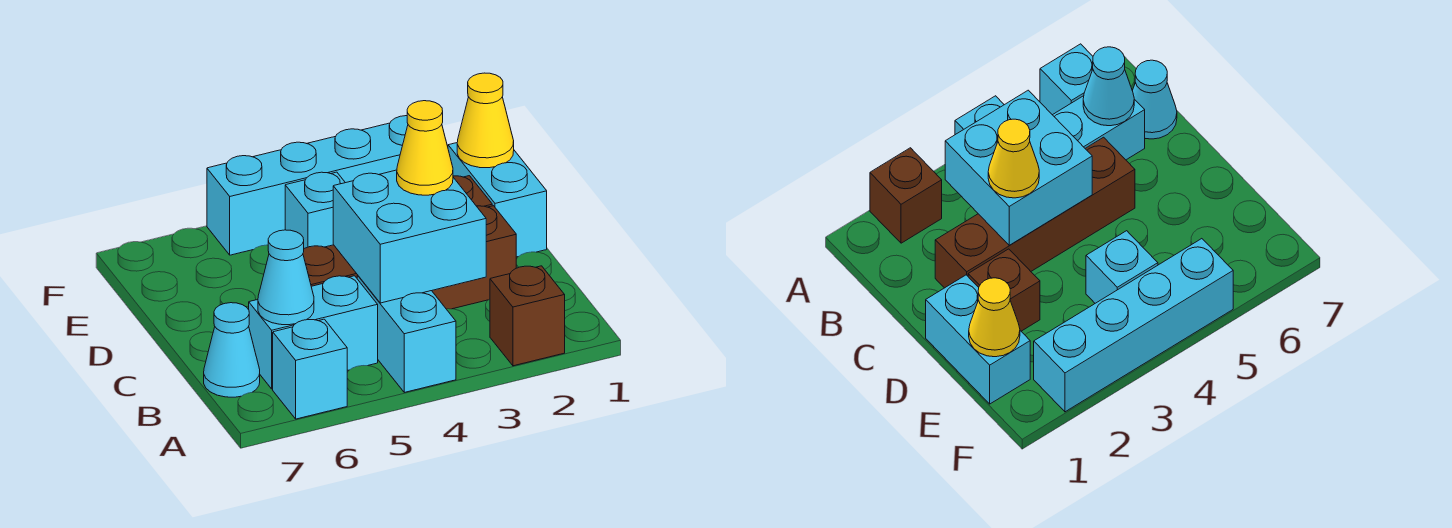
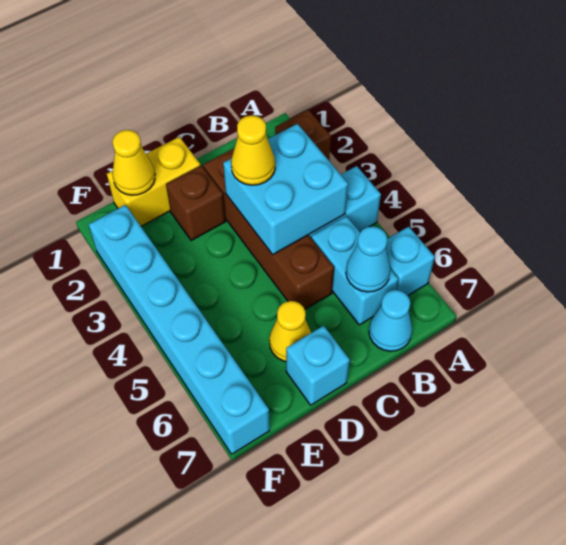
cyan 1x2 brick [448,143,547,257] -> yellow 1x2 brick [107,137,200,226]
none -> yellow 1x1 cone [269,301,311,362]
cyan 1x1 brick [285,172,345,248] -> cyan 1x1 brick moved to [286,326,350,405]
cyan 1x4 brick [207,116,408,255] -> cyan 1x6 brick [89,205,270,454]

